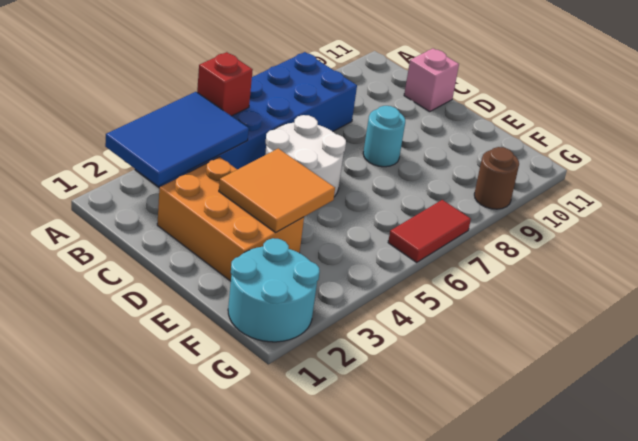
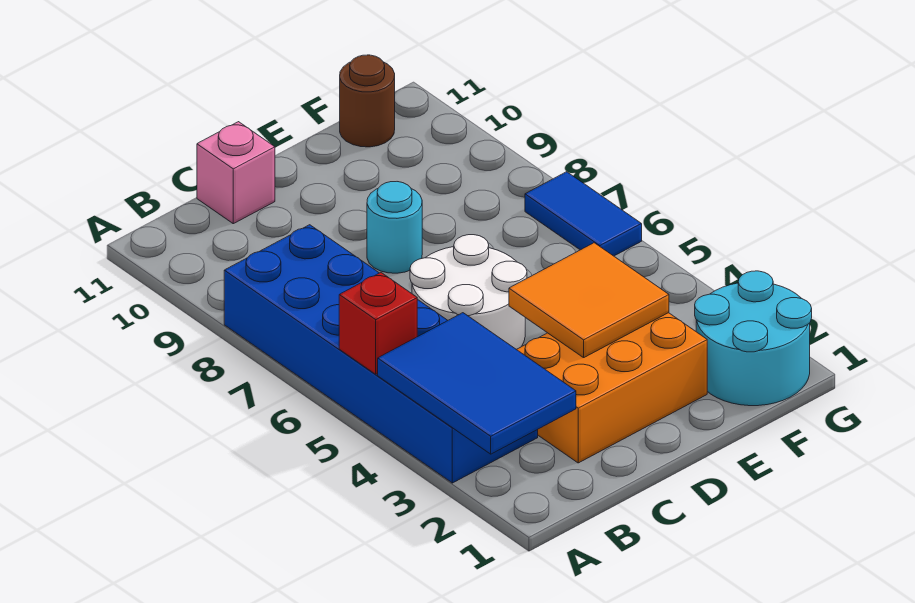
red 1x2 tile [388,200,471,262] -> blue 1x2 tile [525,172,642,256]
brown 1x1 round brick [474,147,519,209] -> brown 1x1 round brick moved to [340,55,395,147]

